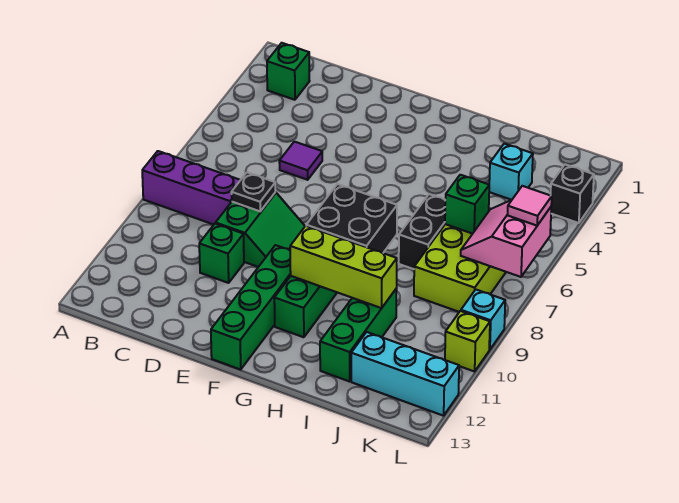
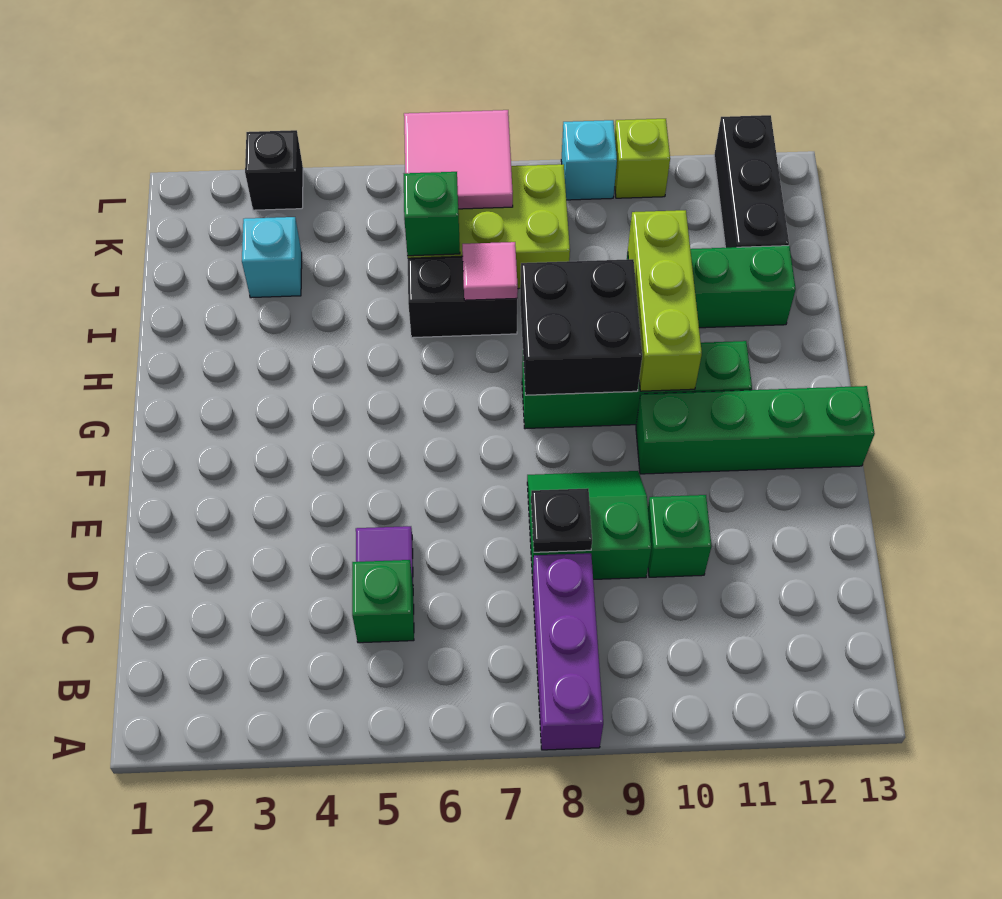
green 1x1 brick [267,43,309,100] -> green 1x1 brick moved to [352,560,414,643]
cyan 1x3 brick [351,332,459,416] -> black 1x3 brick [714,115,789,248]
pink 2x2 slope [461,200,551,277] -> pink 2x2 tile [404,110,513,209]
pink 1x1 tile [508,186,552,226] -> pink 1x1 tile moved to [462,242,518,300]

